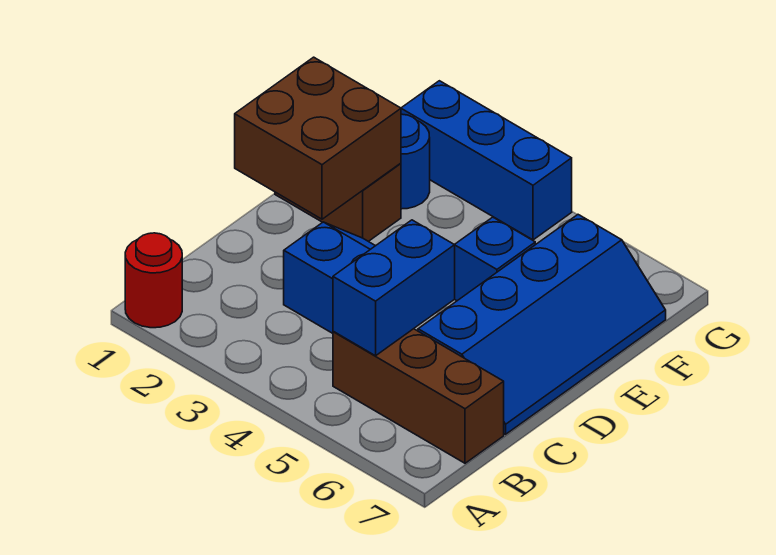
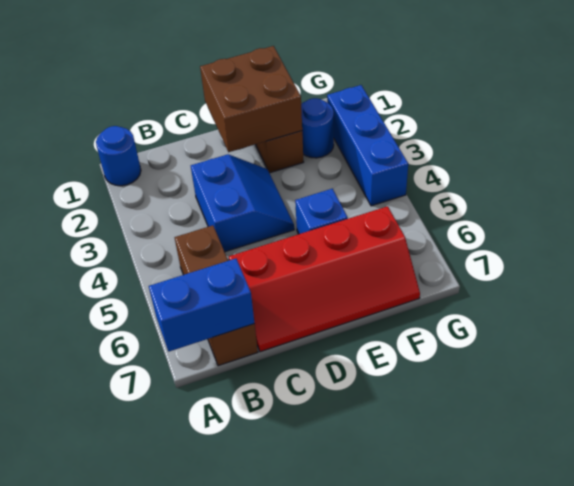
red 1x1 round brick [125,233,182,328] -> blue 1x1 round brick [96,126,141,186]
blue 1x2 brick [333,220,455,356] -> blue 1x2 brick moved to [149,259,255,351]
blue 2x4 slope [418,215,666,434] -> red 2x4 slope [229,206,420,352]

